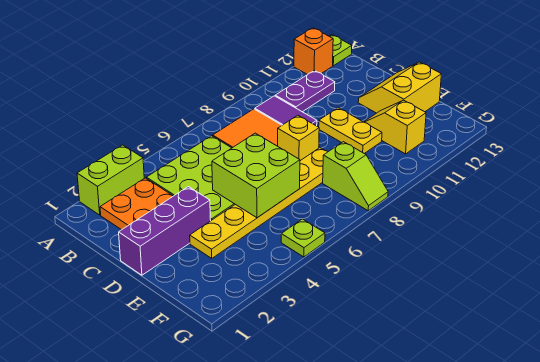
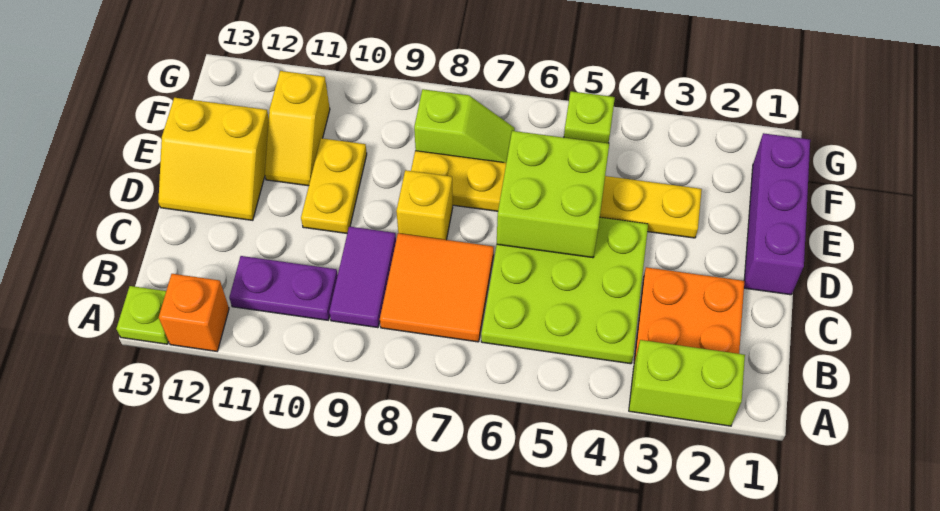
purple 1x3 brick [119,187,211,275] -> purple 1x3 brick turned to [744,133,810,295]
lime 1x2 slope [323,142,388,211] -> lime 1x2 slope turned to [414,89,515,163]

